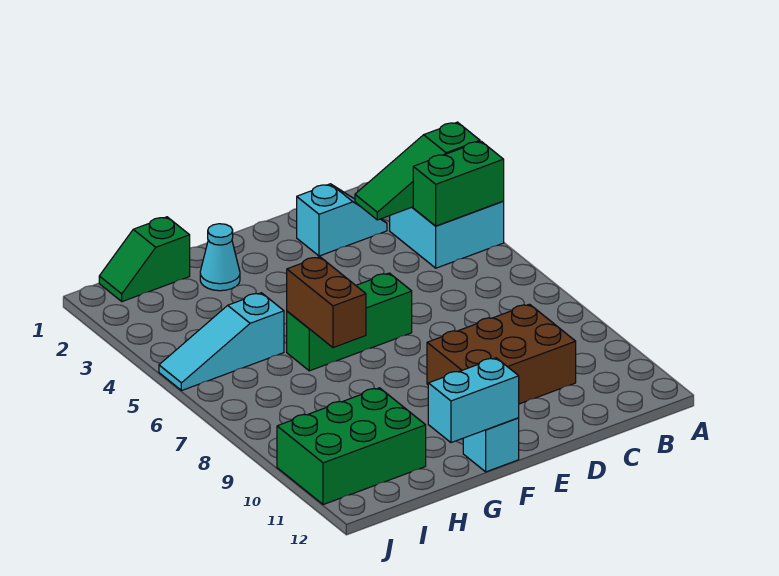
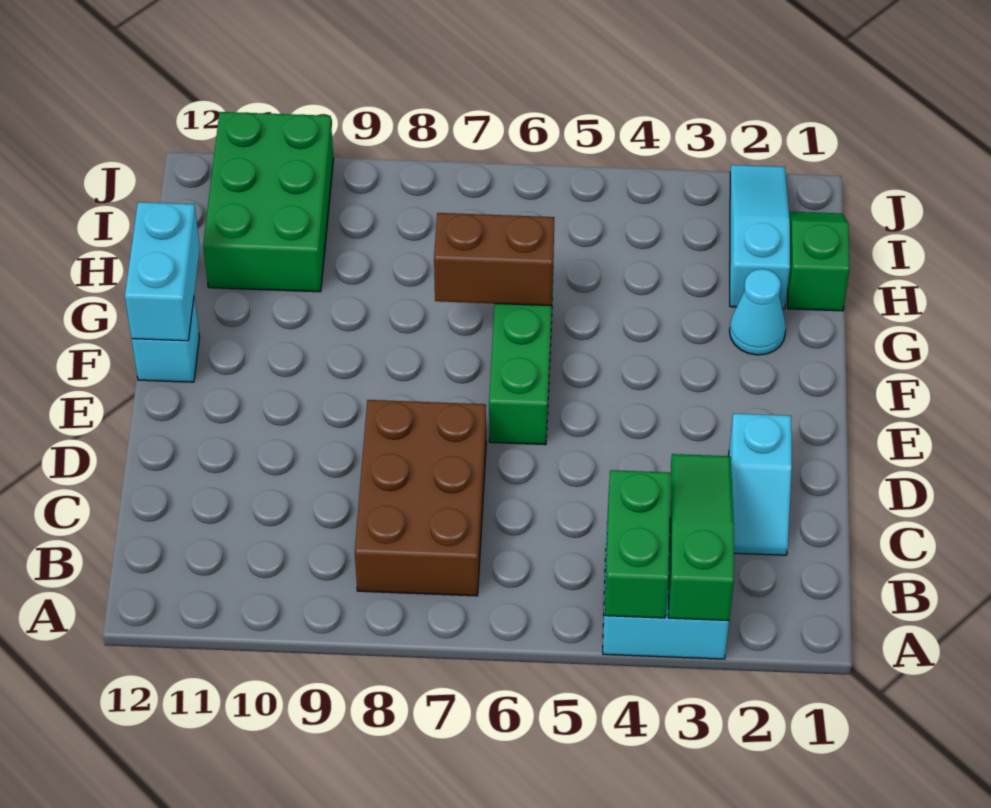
brown 2x3 brick [427,304,576,404] -> brown 2x3 brick moved to [355,400,486,596]
cyan 1x3 slope [159,293,284,391] -> cyan 1x3 slope moved to [730,165,790,309]

